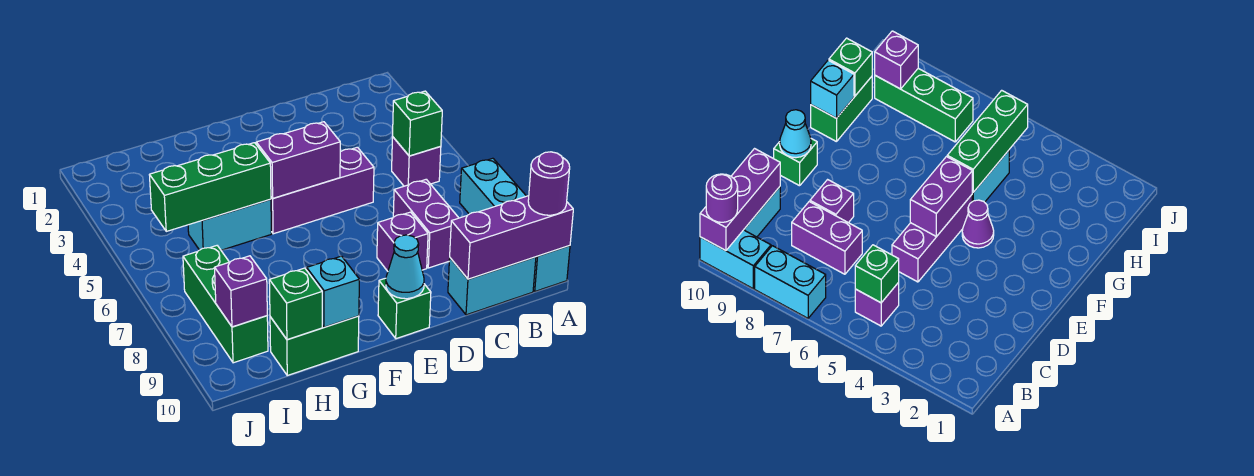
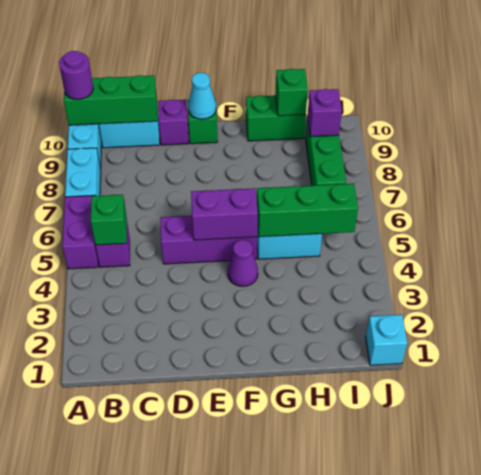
purple 1x3 brick [450,196,573,279] -> green 1x3 brick [64,75,157,125]
purple 1x2 brick [393,179,458,268] -> purple 1x2 brick moved to [62,195,98,269]
purple 1x1 brick [377,212,428,271] -> purple 1x1 brick moved to [158,100,189,145]
cyan 1x1 brick [307,256,359,327] -> cyan 1x1 brick moved to [366,315,407,365]

